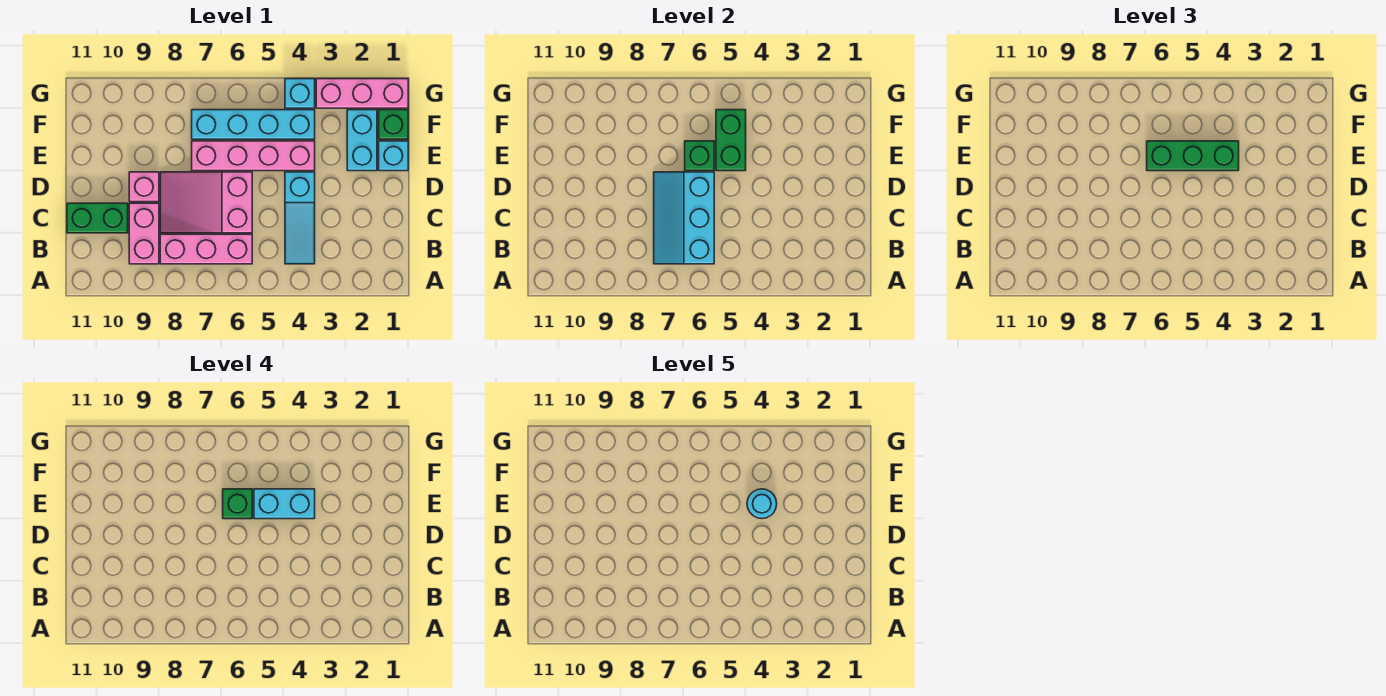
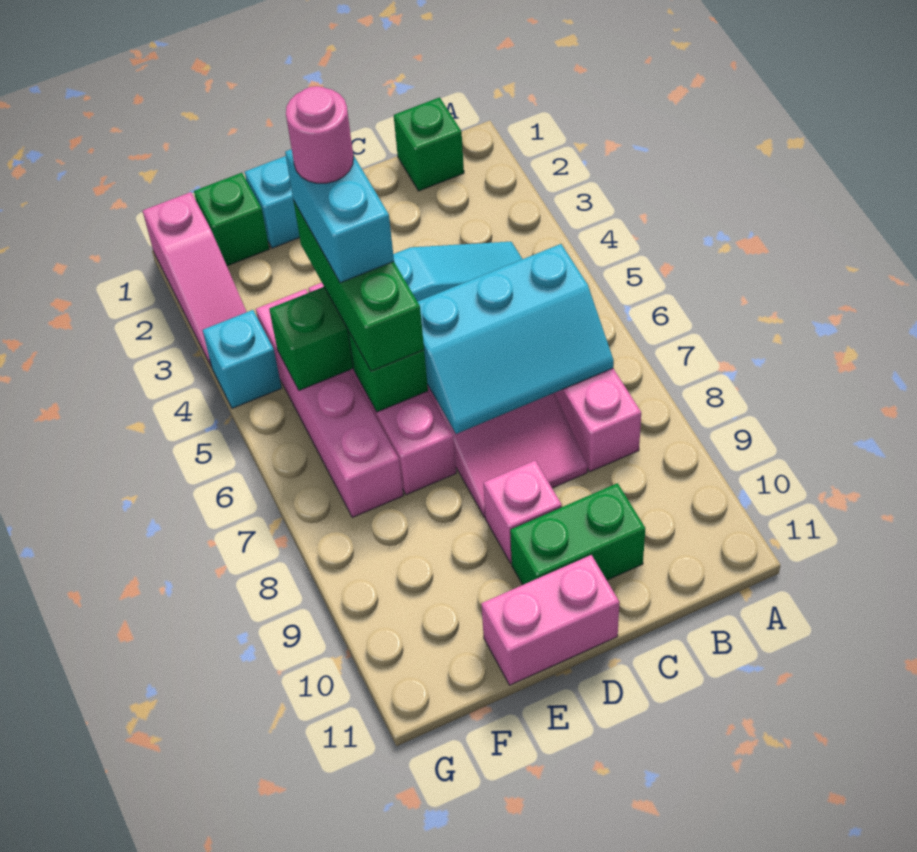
pink 1x2 brick [129,203,159,264] -> pink 1x2 brick moved to [481,555,620,685]
green 1x2 brick [67,203,128,233] -> green 1x2 brick turned to [510,483,645,585]
cyan 1x2 brick [347,110,377,171] -> none
cyan 1x1 round brick [747,489,777,519] -> pink 1x1 round brick [286,86,353,183]
green 1x1 brick [223,489,252,519] -> green 1x1 brick moved to [394,97,464,191]
cyan 1x4 brick [192,110,315,139] -> pink 1x4 brick [256,289,403,517]
pink 1x3 brick [316,79,408,108] -> pink 1x3 slope [143,192,247,367]

